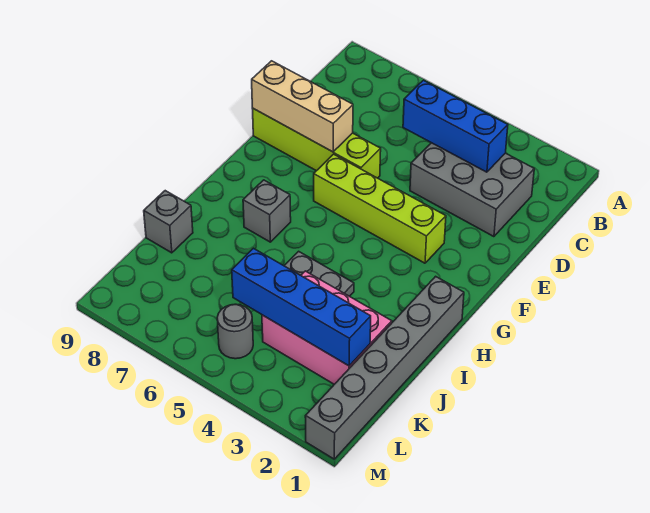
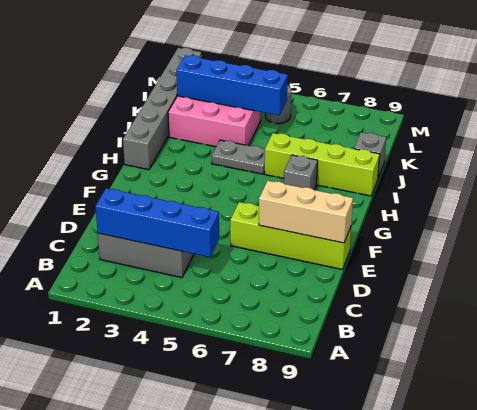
blue 1x3 brick [403,80,508,172] -> blue 1x4 brick [96,188,219,257]
lime 1x4 brick [314,154,446,263] -> lime 1x4 brick moved to [265,133,380,196]

